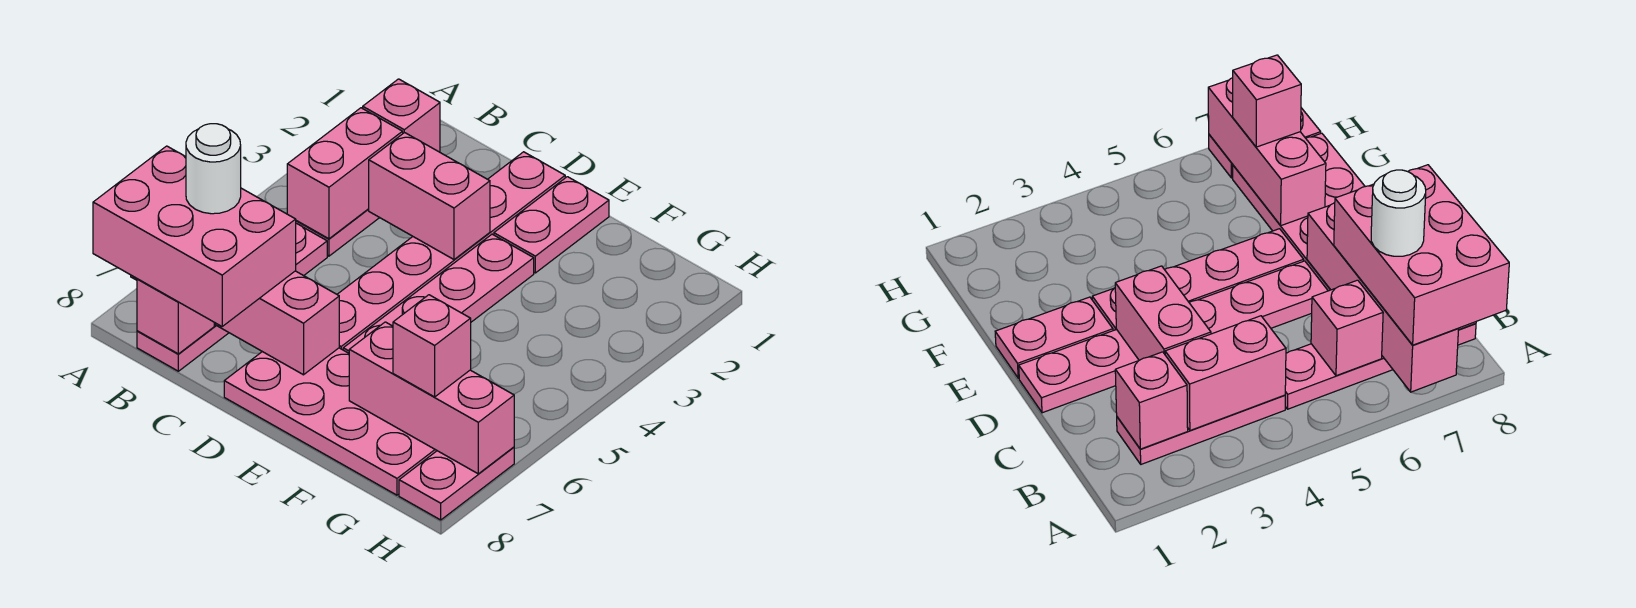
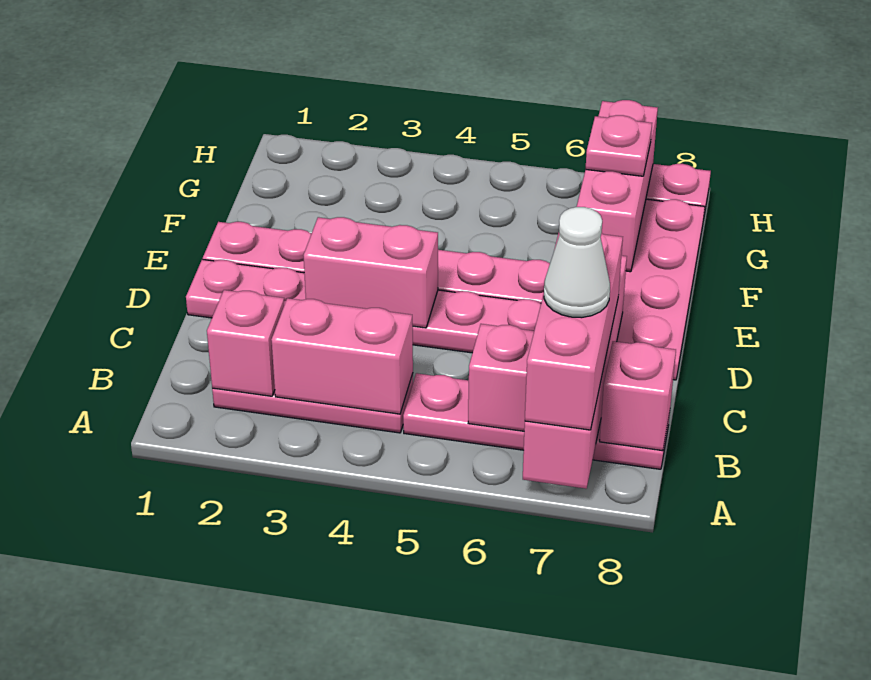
pink 2x3 brick [93,146,296,326] -> pink 1x3 brick [525,233,623,430]
white 1x1 round brick [186,124,241,214] -> white 1x1 cone [544,207,610,318]
pink 1x2 brick [369,133,490,259] -> pink 1x2 brick turned to [304,217,438,328]
pink 1x1 brick [393,295,471,397] -> pink 1x1 plate [586,115,652,176]

